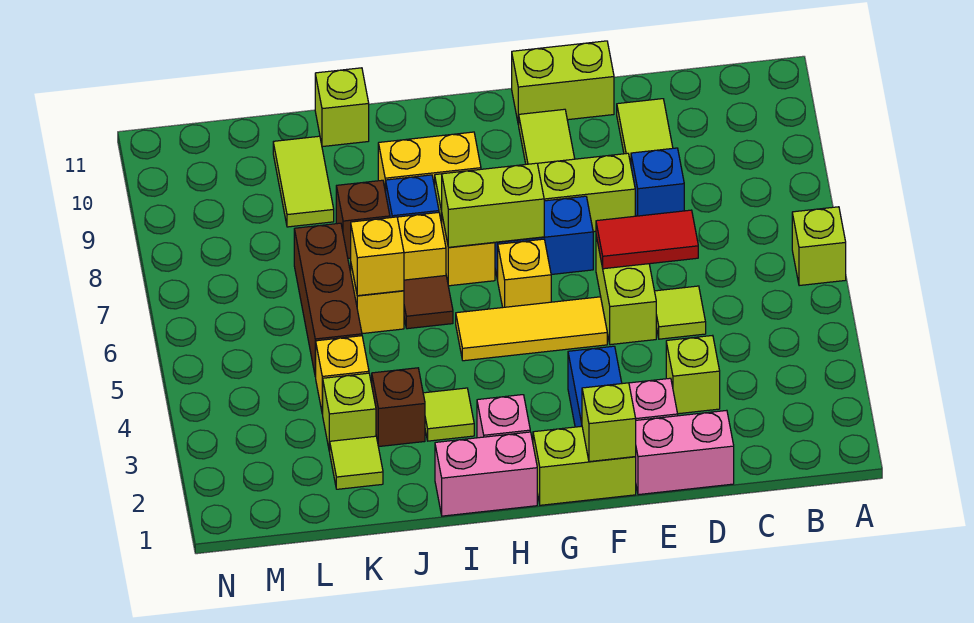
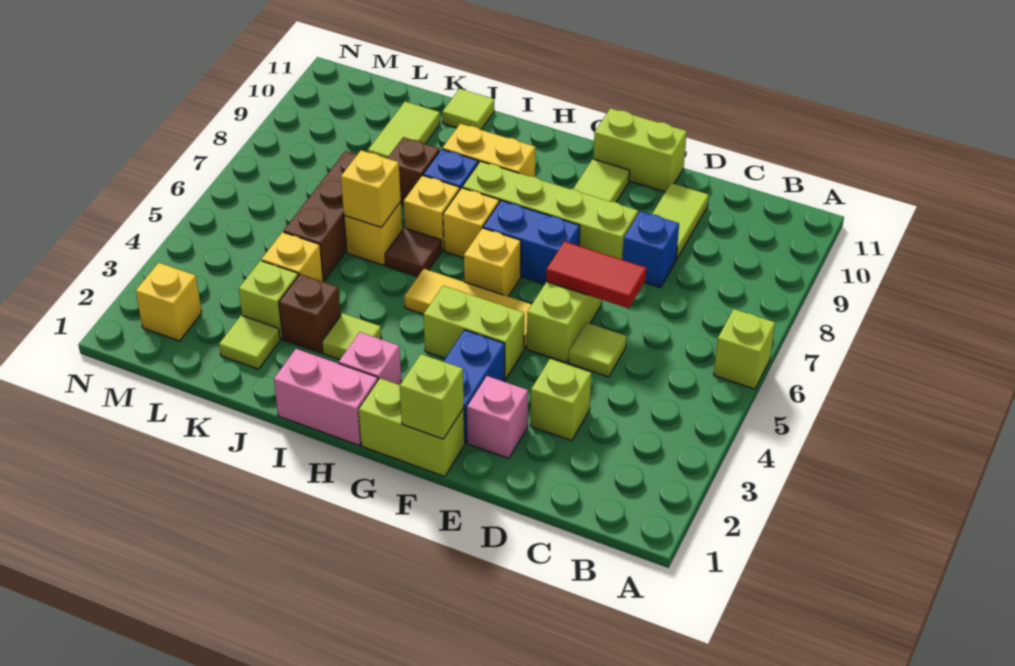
pink 1x2 brick [636,410,734,495] -> none
lime 1x2 brick [441,163,544,247] -> lime 1x2 brick moved to [423,286,524,379]
lime 1x1 brick [315,68,369,147] -> lime 1x1 tile [442,89,494,130]
none -> yellow 1x1 brick [136,263,202,341]

